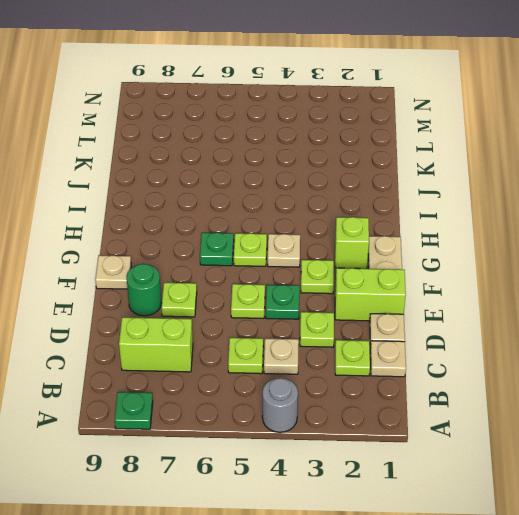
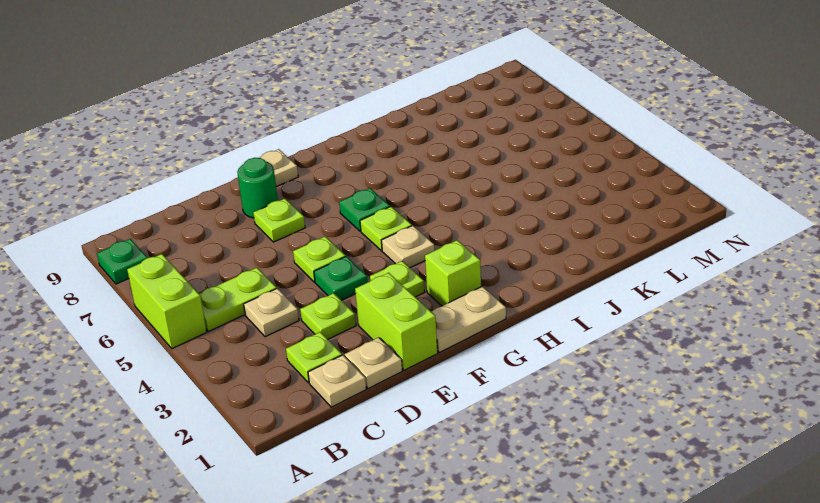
grey 1x1 round brick [262,378,298,432] -> none
lime 1x1 plate [228,338,263,374] -> lime 1x2 plate [199,268,277,332]
lime 1x2 brick [119,317,193,372] -> lime 1x2 brick moved to [127,254,207,349]

